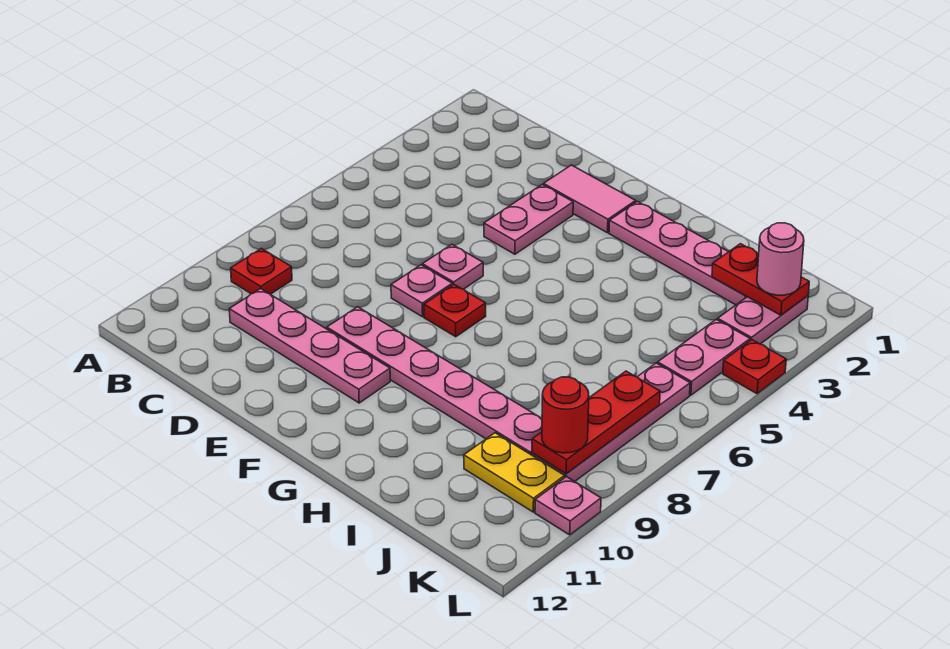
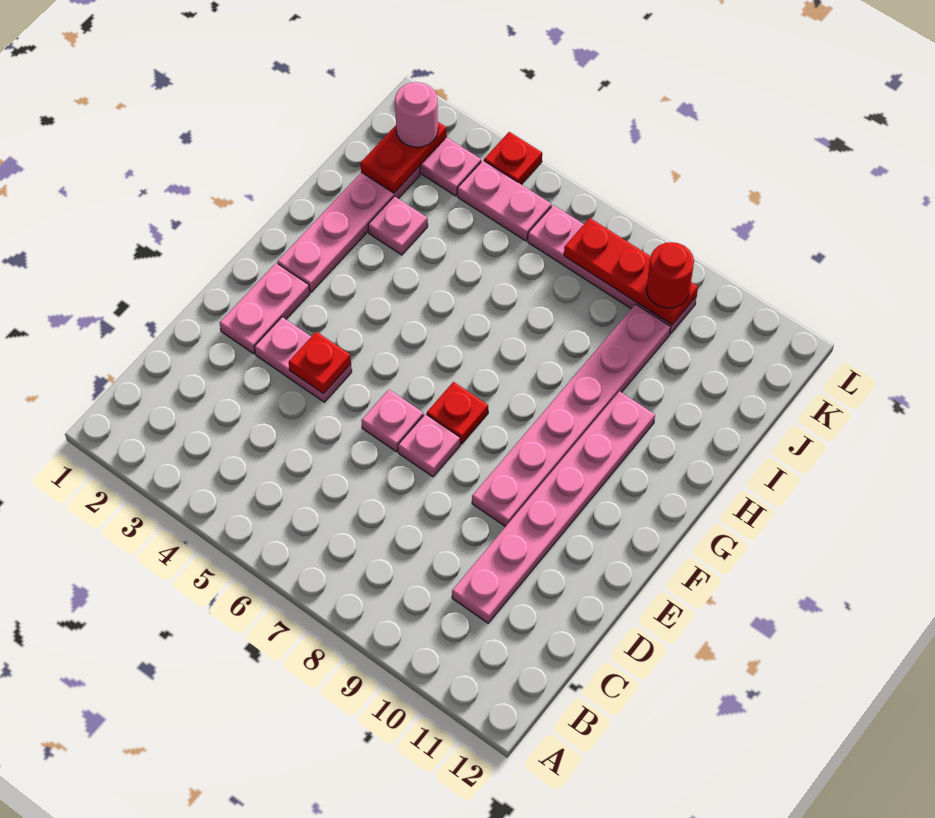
red 1x1 plate [231,249,292,294] -> red 1x1 plate moved to [289,332,351,393]
pink 1x4 plate [229,289,390,403] -> pink 1x6 plate [452,391,655,623]
pink 1x2 tile [544,165,636,233] -> pink 1x2 plate [219,263,310,354]
yellow 1x2 plate [464,433,565,512] -> none
pink 1x1 plate [535,477,601,535] -> pink 1x1 plate moved to [368,196,428,255]

